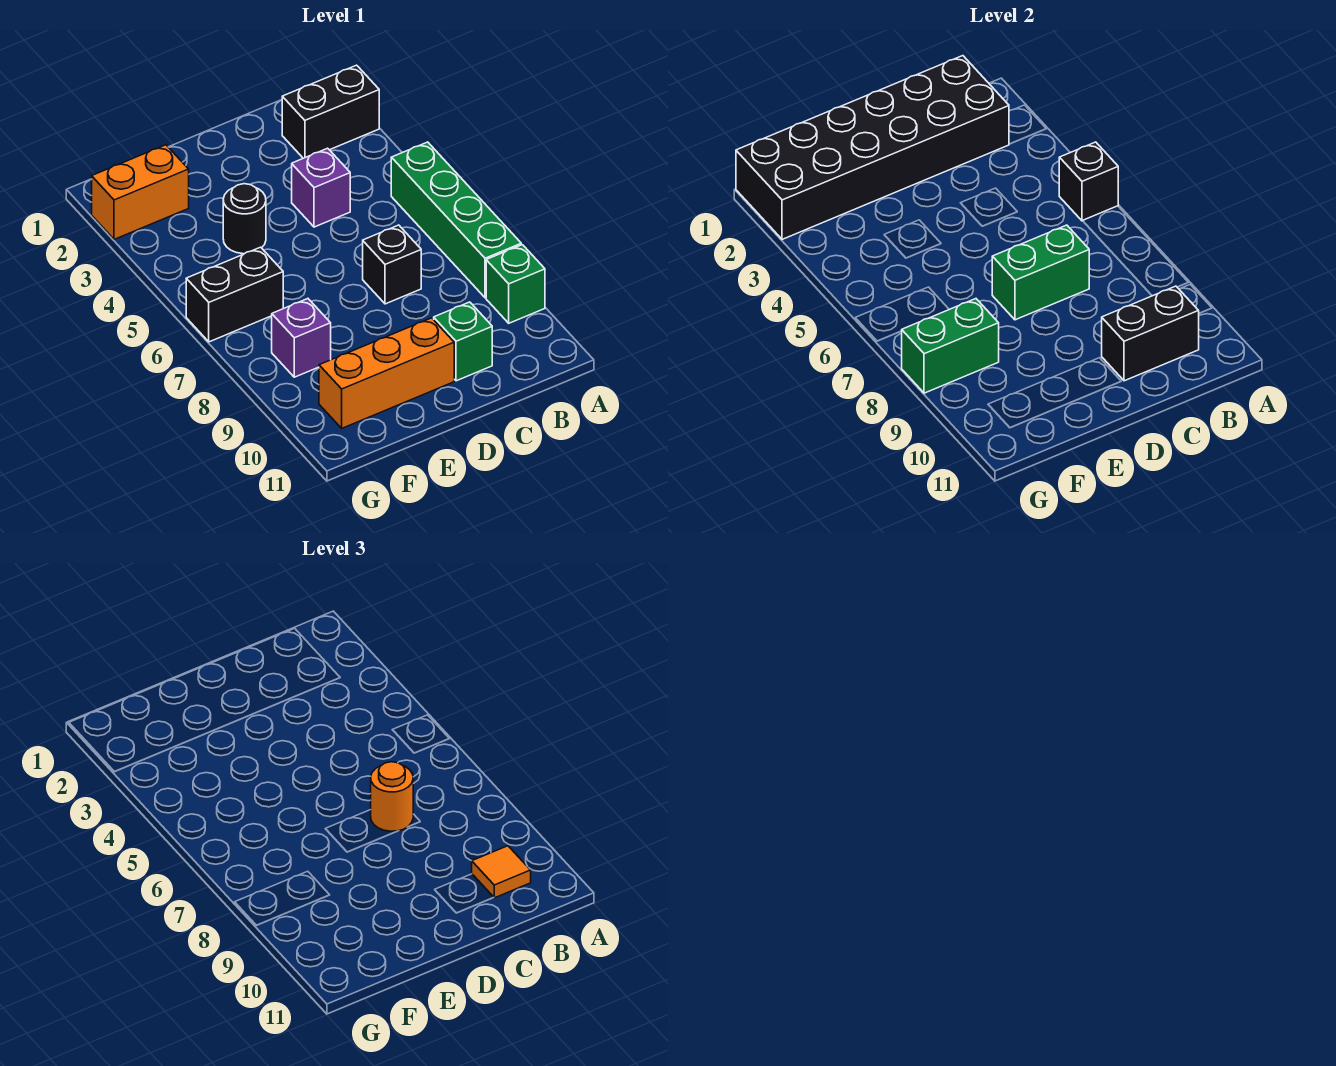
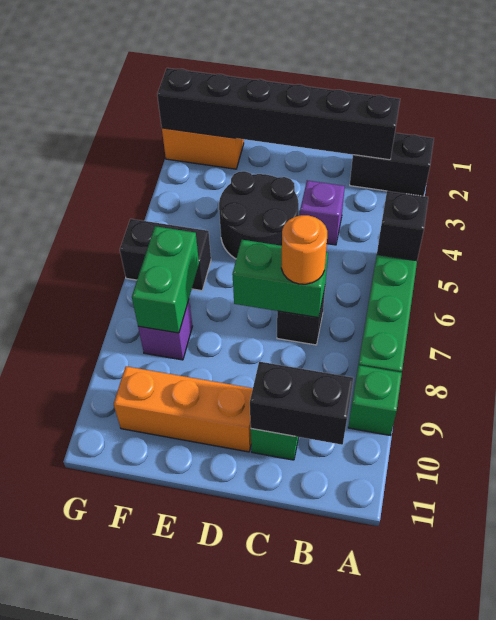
black 2x6 brick [736,56,1009,239] -> black 1x6 brick [157,68,400,160]
orange 1x1 tile [472,846,531,898] -> none
black 1x1 round brick [223,184,266,254] -> black 2x2 round brick [219,171,299,259]
green 1x2 brick [902,299,999,393] -> green 1x2 brick turned to [132,226,199,333]

